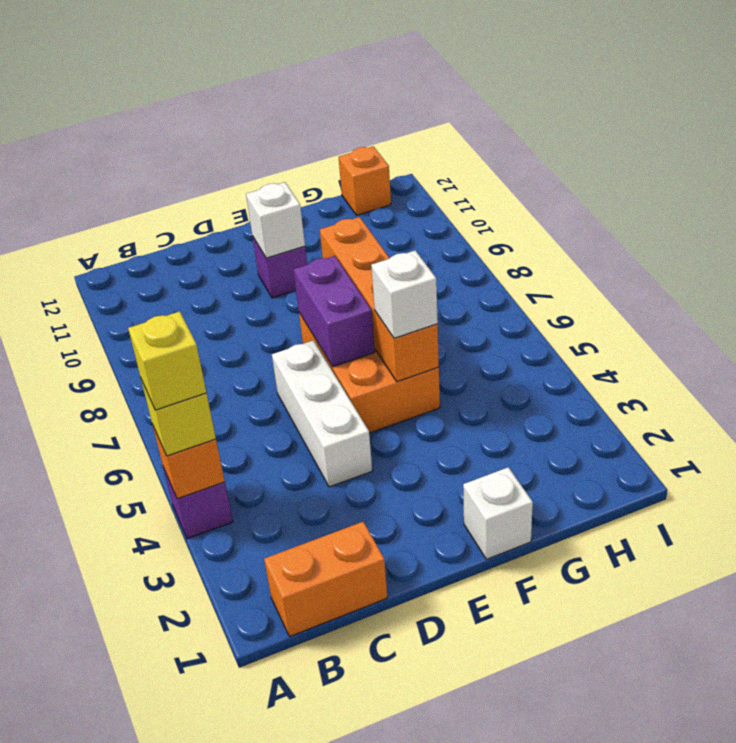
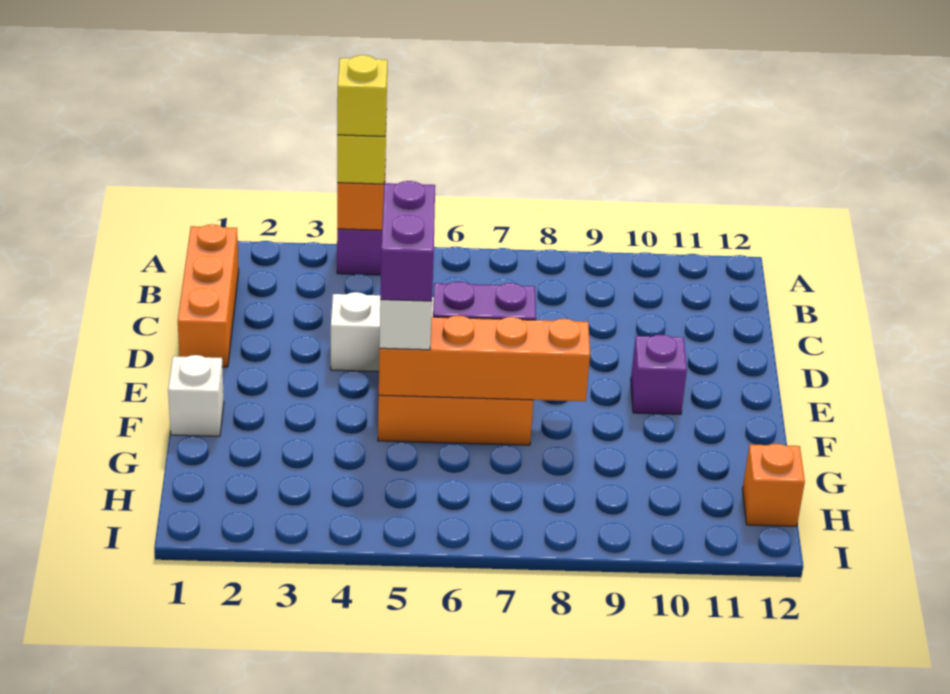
orange 1x2 brick [264,522,388,637] -> orange 1x3 brick [178,224,239,367]
none -> purple 1x2 brick [380,181,435,301]
white 1x1 brick [246,182,305,258] -> none

